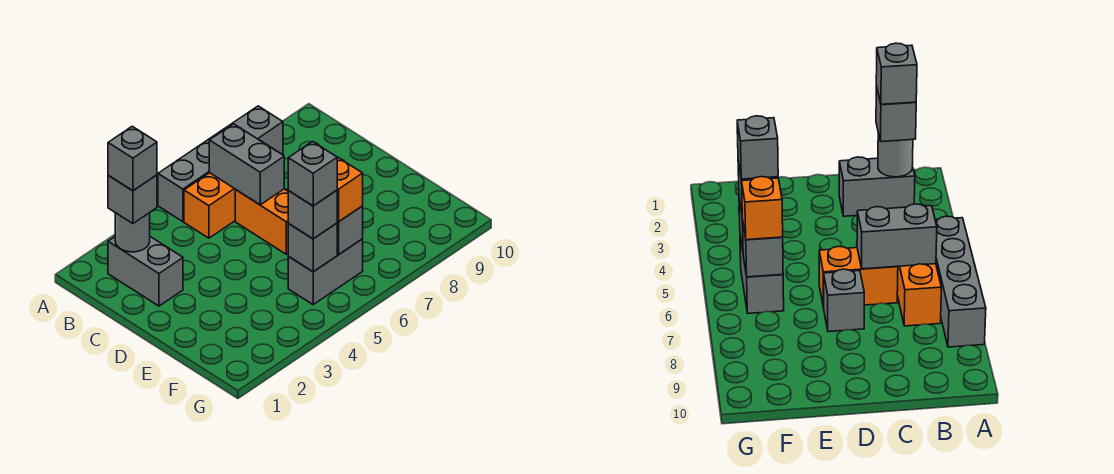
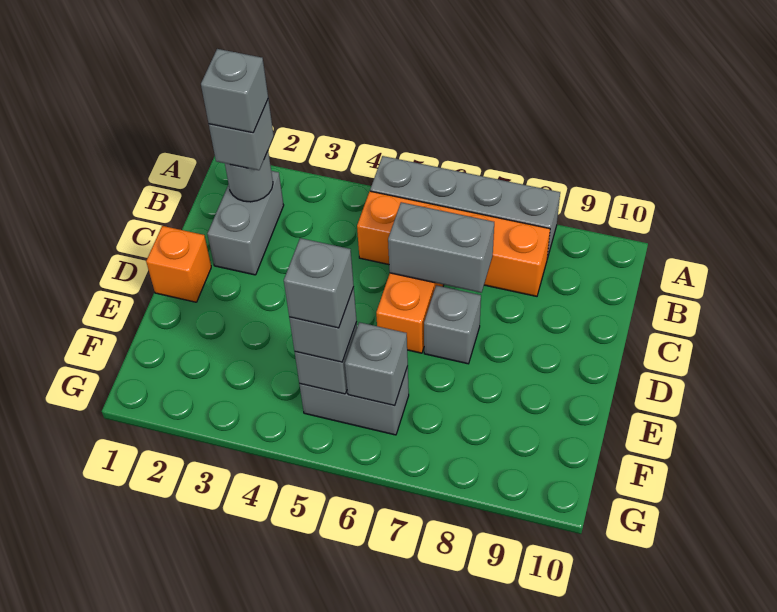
orange 1x3 brick [184,146,281,238] -> orange 1x4 brick [357,191,550,296]
grey 1x2 brick [209,124,284,205] -> grey 1x2 brick turned to [388,202,494,293]
orange 1x1 brick [337,157,363,222] -> orange 1x1 brick moved to [146,226,211,302]

